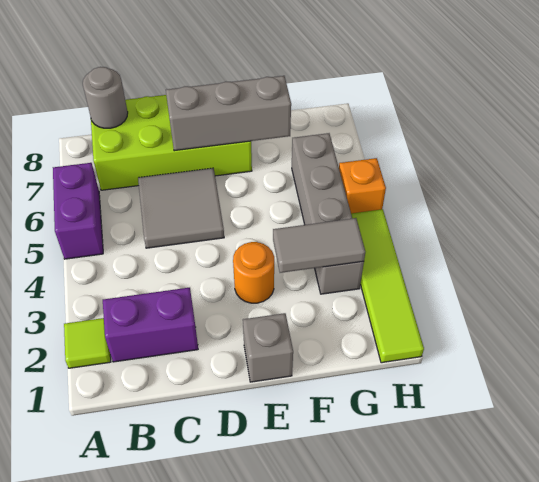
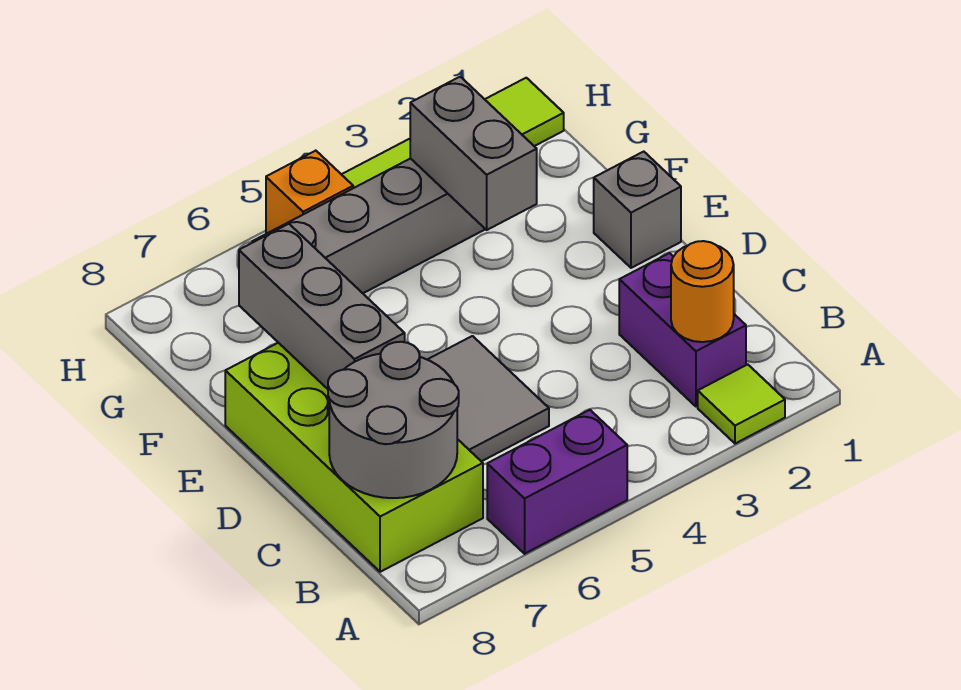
grey 1x1 round brick [83,67,128,128] -> grey 2x2 round brick [328,342,459,498]
orange 1x1 round brick [233,242,274,303] -> orange 1x1 round brick moved to [671,241,734,342]
grey 1x2 tile [273,218,365,273] -> grey 1x2 brick [410,77,537,230]

